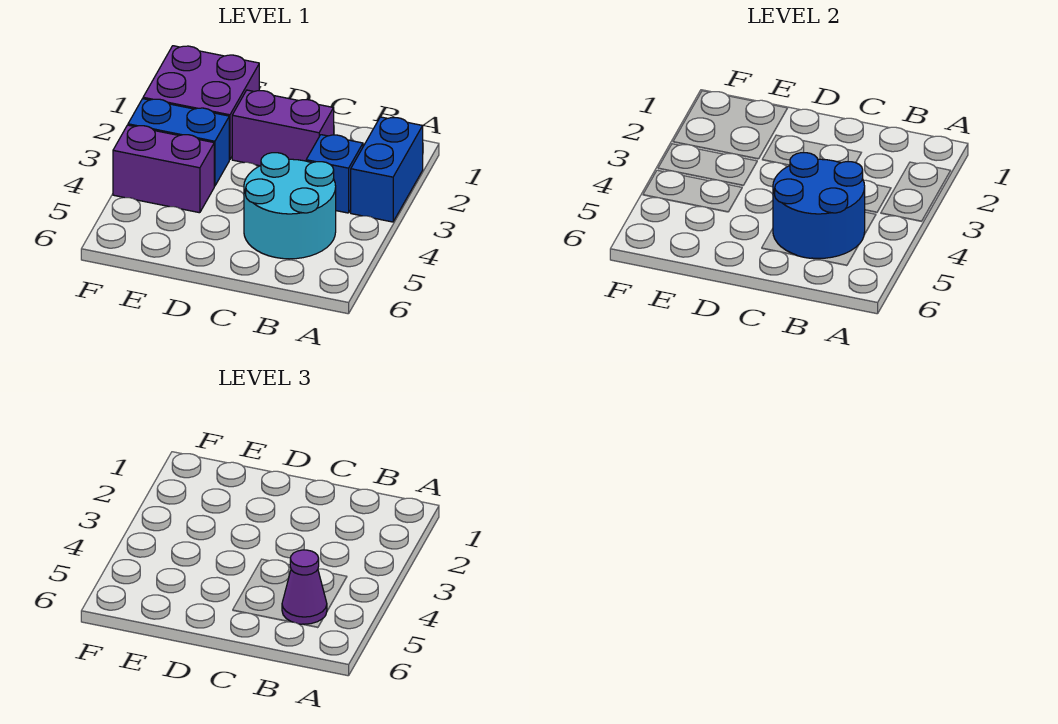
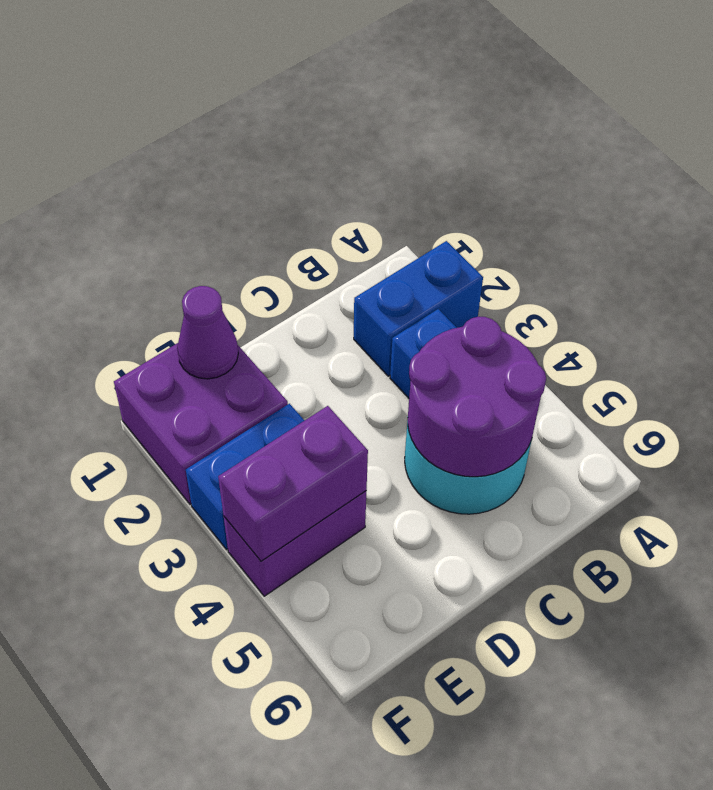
blue 1x2 brick [351,117,423,222] -> blue 1x2 brick turned to [354,241,483,376]
blue 2x2 round brick [773,153,865,258] -> purple 2x2 round brick [408,317,546,477]
purple 1x1 cone [282,550,327,624] -> purple 1x1 cone moved to [177,286,238,379]
purple 1x2 brick [232,90,334,166] -> purple 1x2 brick moved to [218,406,368,561]

